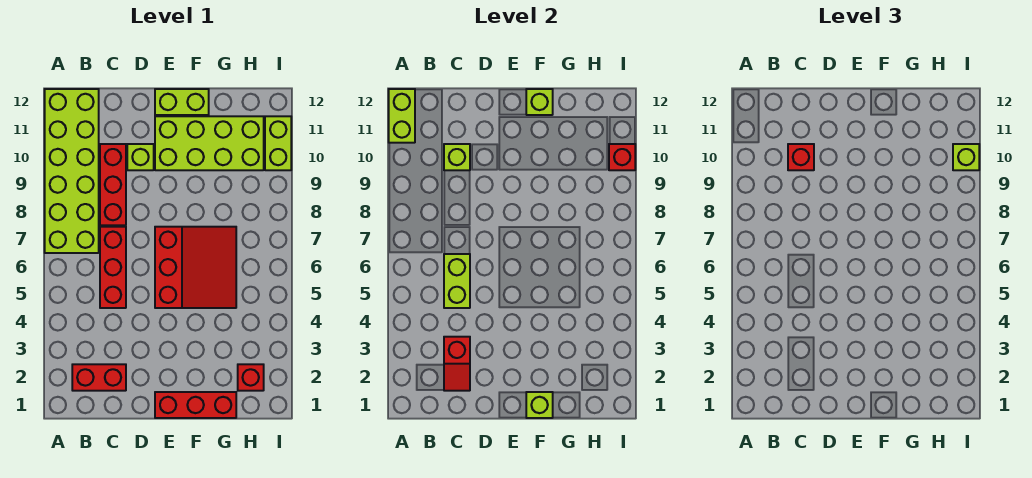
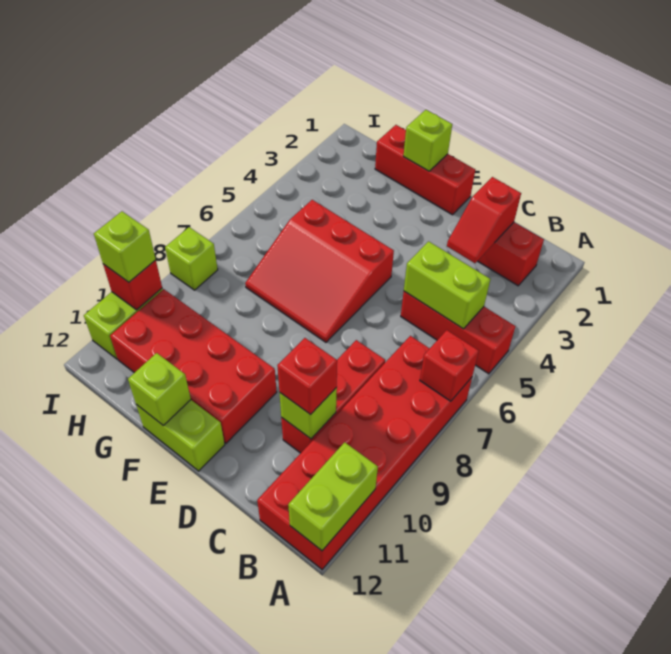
lime 2x6 brick [45,89,99,253] -> red 2x6 brick [257,336,472,570]
red 1x2 slope [444,337,470,391] -> red 1x2 slope turned to [447,177,521,263]
red 1x3 brick [100,227,126,308] -> red 1x3 brick turned to [401,291,515,374]
lime 1x2 brick [444,254,470,308] -> lime 1x2 brick turned to [404,241,490,329]
lime 1x1 brick [127,144,154,170] -> lime 1x1 brick moved to [165,227,218,290]
red 3x3 slope [155,227,236,308] -> red 3x3 slope turned to [245,200,394,342]
lime 2x4 brick [155,116,264,170] -> red 2x4 brick [110,289,277,443]
red 1x1 brick [238,364,264,391] -> red 1x1 brick moved to [420,330,479,401]

